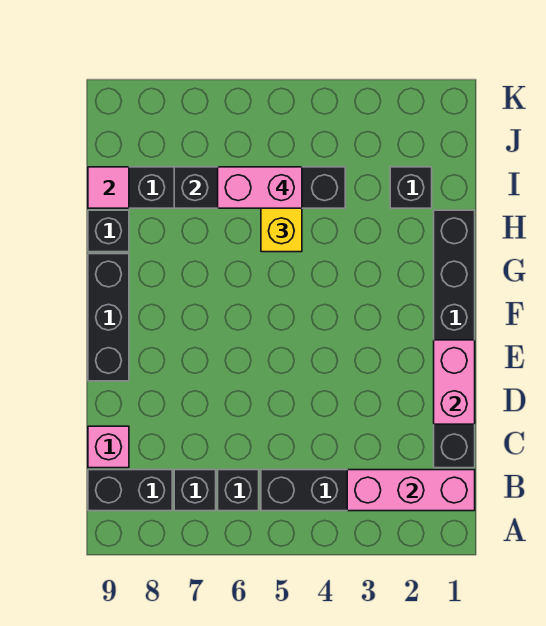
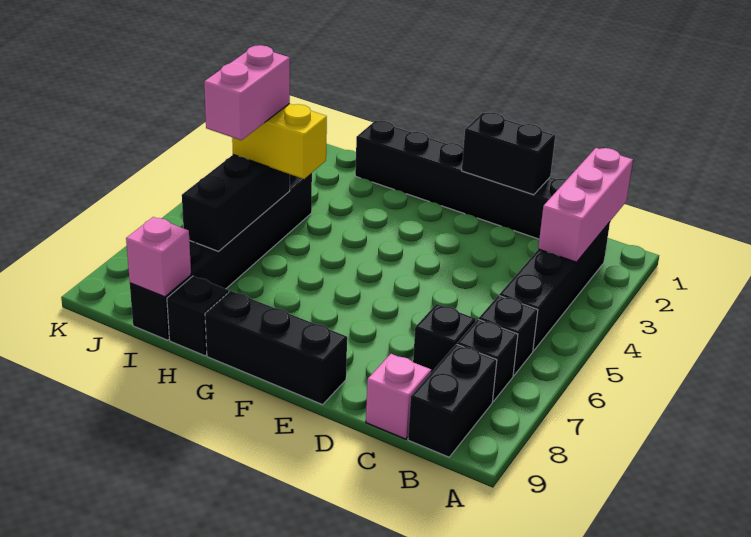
pink 1x2 brick [434,340,475,424] -> black 1x2 brick [462,112,555,195]
black 1x1 brick [390,167,432,208] -> black 1x1 brick moved to [413,304,476,372]
pink 1x1 tile [88,167,129,208] -> pink 1x1 brick [126,217,191,297]

